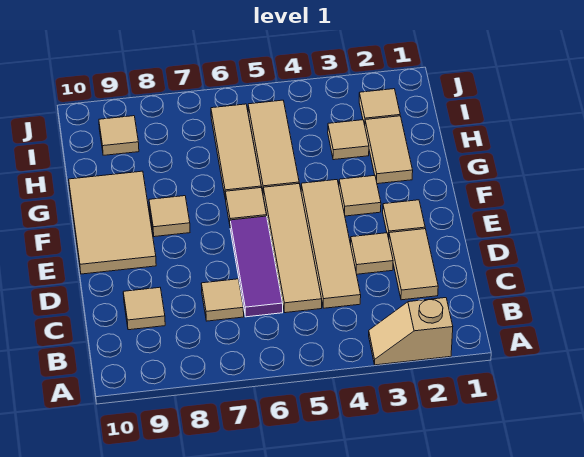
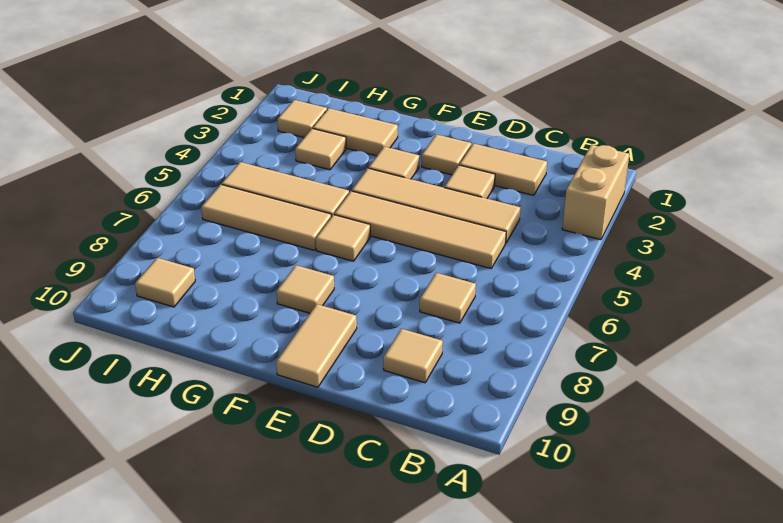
tan 1x2 slope [369,298,453,365] -> tan 1x2 brick [562,145,629,240]
purple 1x3 tile [230,216,283,317] -> none
tan 2x3 tile [69,171,156,274] -> tan 1x2 tile [276,304,357,387]

